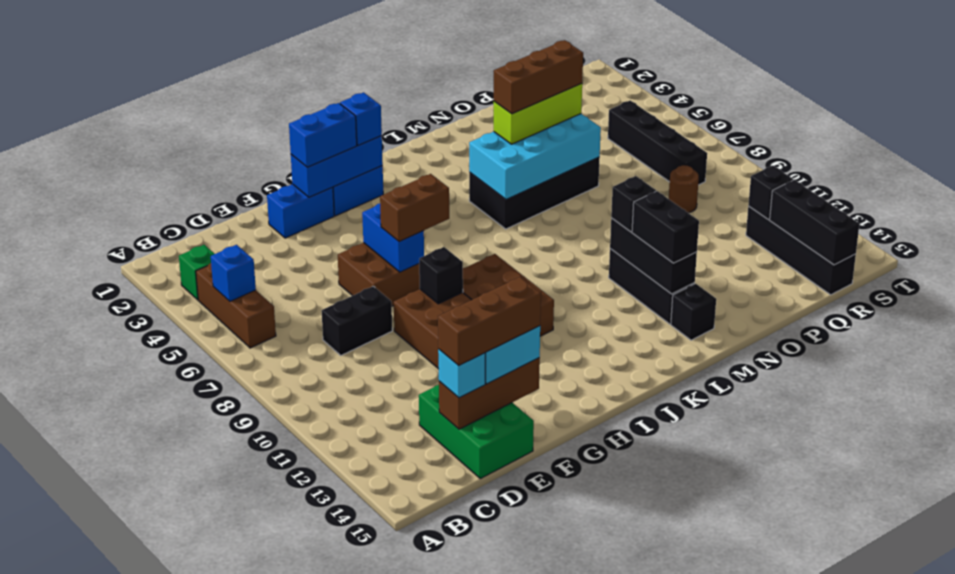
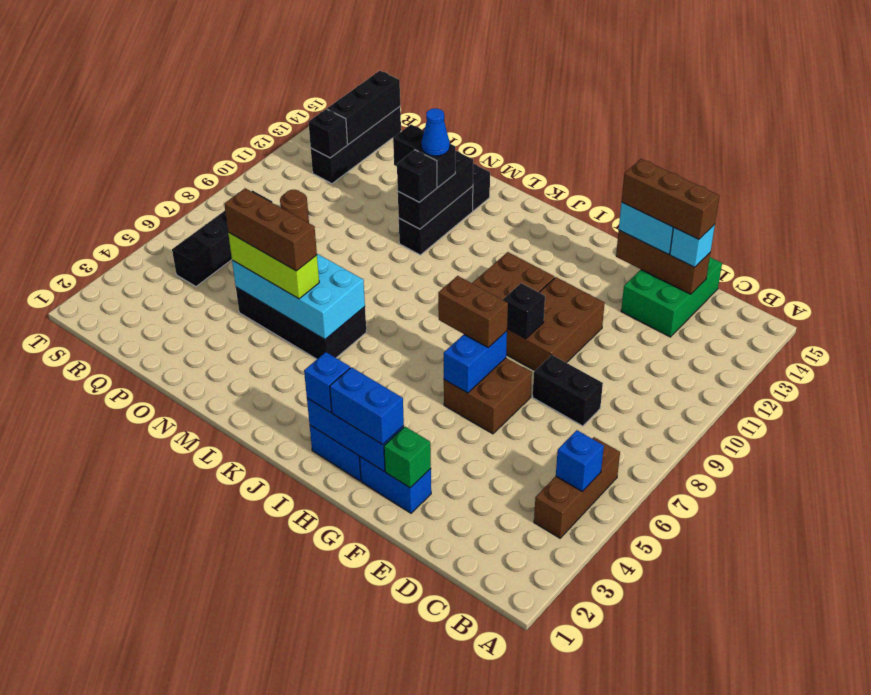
green 1x1 brick [179,245,214,300] -> green 1x1 brick moved to [384,427,431,488]
black 1x2 brick [632,191,699,263] -> black 1x2 brick turned to [393,125,455,187]
none -> blue 1x1 cone [421,108,450,156]

